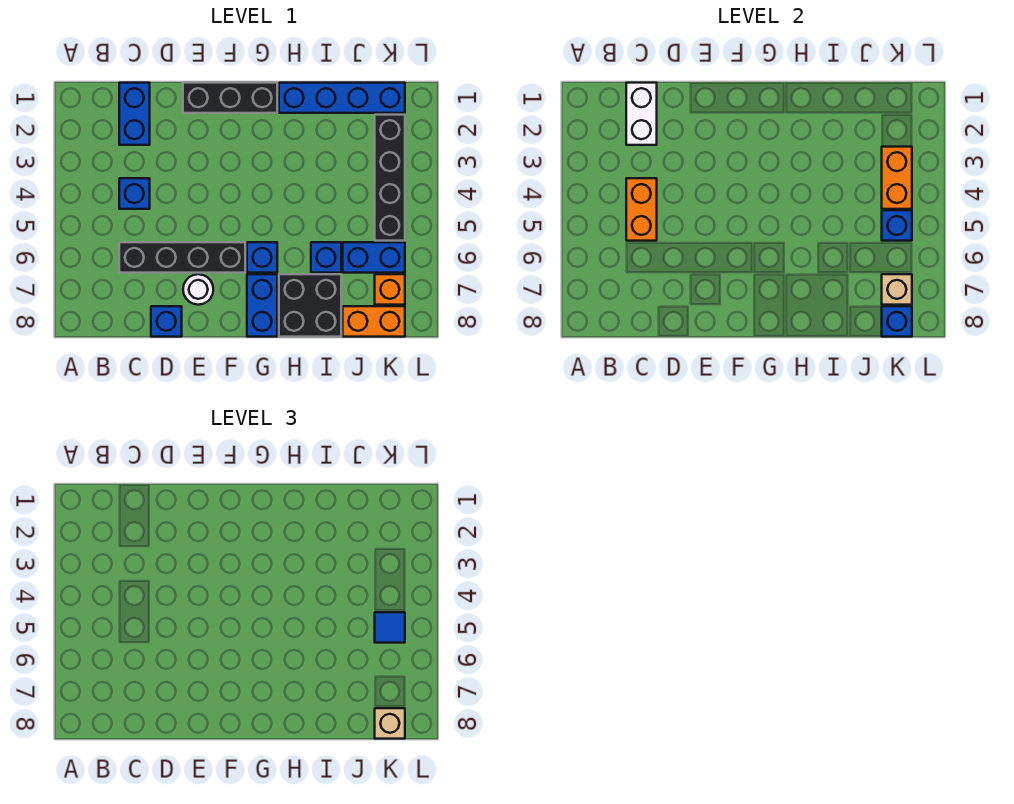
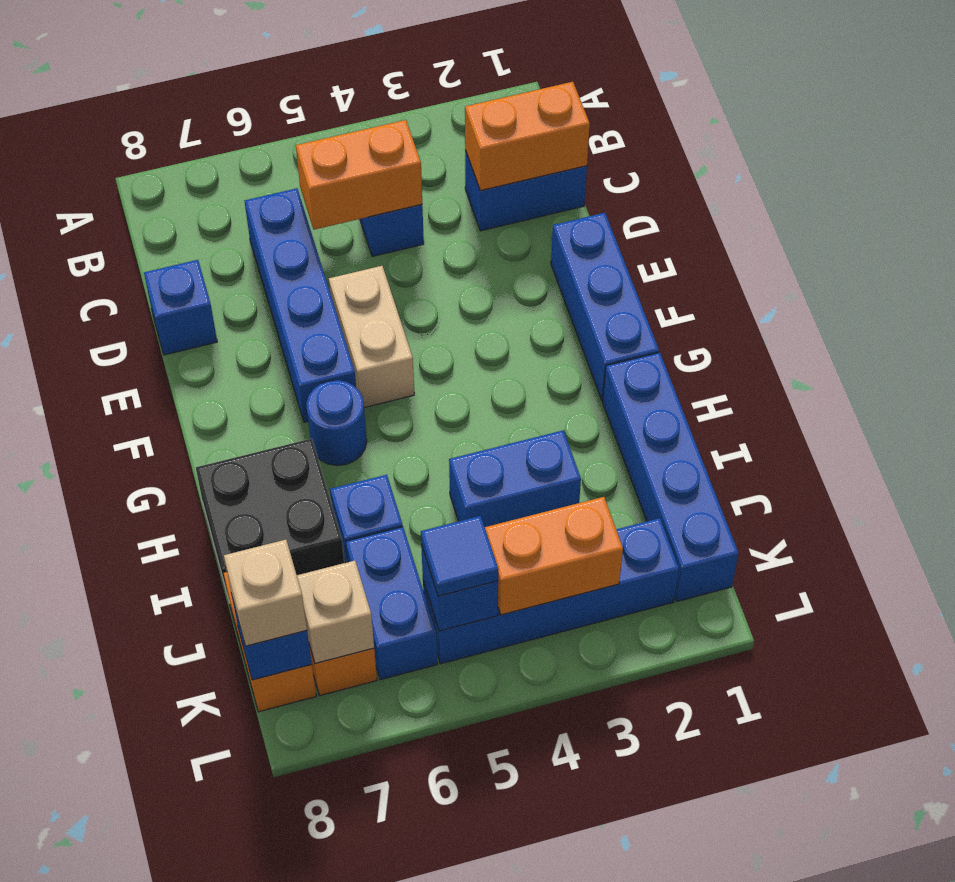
white 1x2 brick [626,83,657,145] -> orange 1x2 brick [465,82,590,191]
black 1x4 brick [119,242,245,273] -> blue 1x4 brick [245,188,356,422]
black 1x3 brick [183,83,277,113] -> blue 1x3 brick [551,213,659,400]
none -> tan 1x2 brick [329,266,414,408]
white 1x1 round brick [183,274,213,305] -> none
blue 1x1 brick [247,242,277,273] -> blue 1x1 round brick [306,380,367,466]
blue 1x2 brick [247,274,277,337] -> blue 1x2 brick moved to [449,431,581,527]
black 1x4 brick [375,115,405,241] -> blue 1x4 brick [423,518,679,664]

